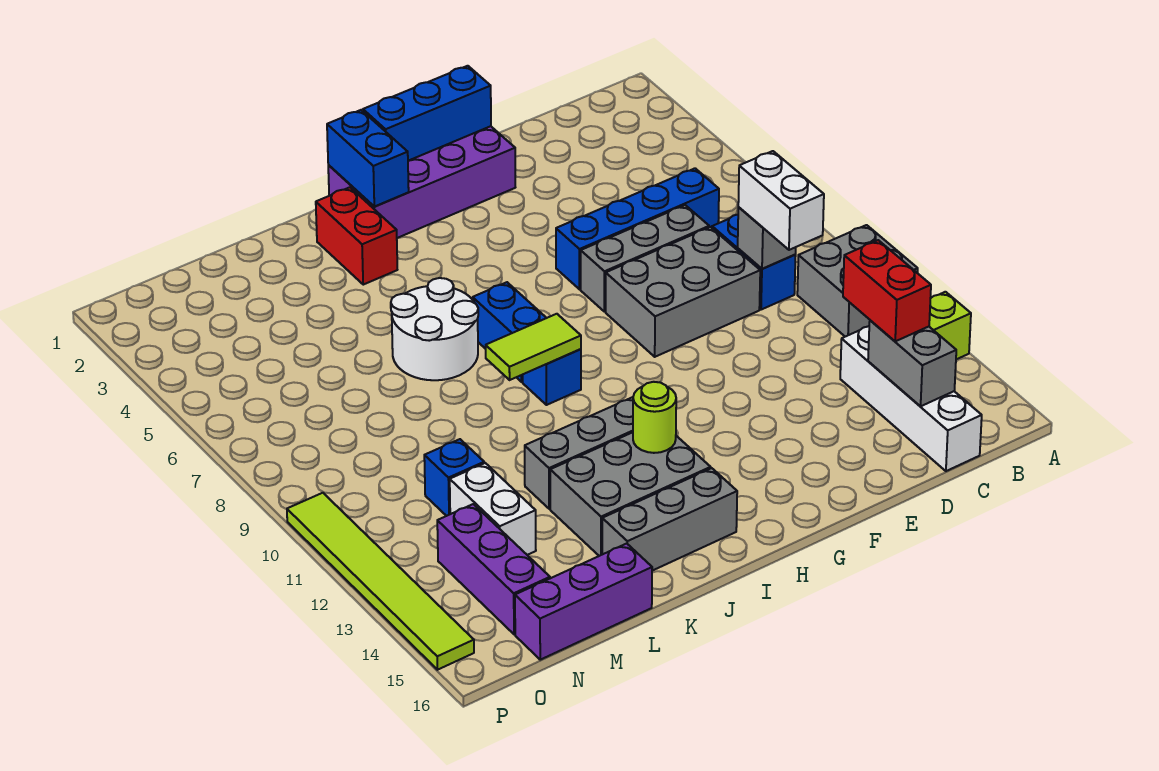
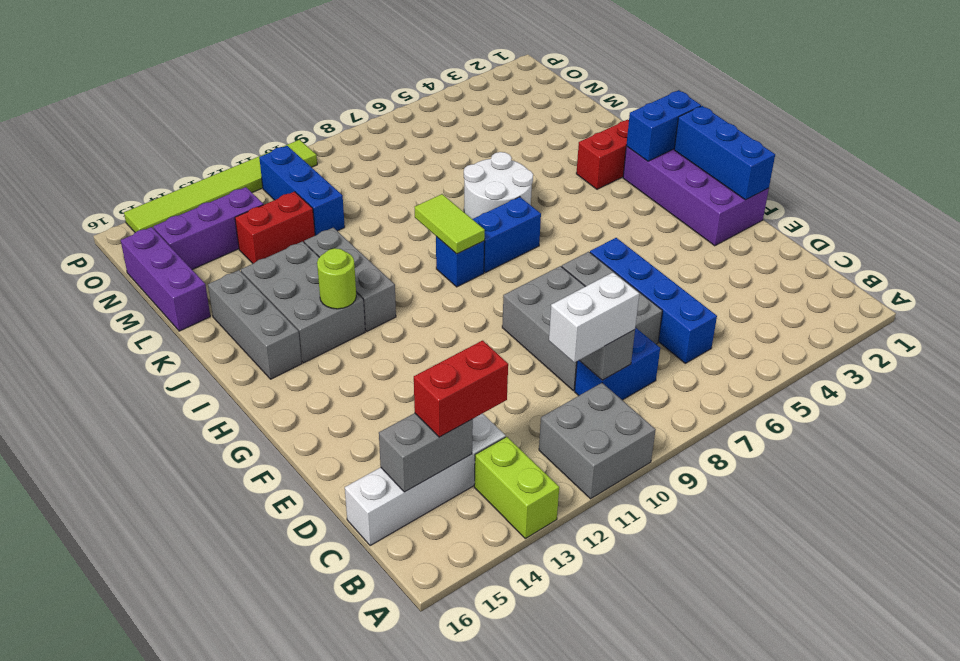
blue 1x1 brick [424,439,484,516] -> blue 1x3 brick [259,146,345,235]
white 1x2 brick [450,463,536,555] -> red 1x2 brick [235,192,315,263]

